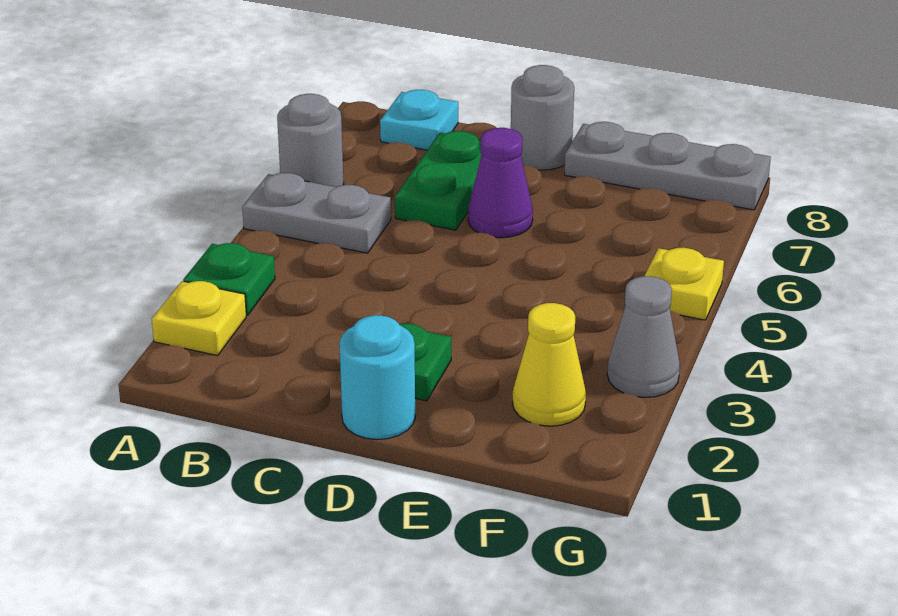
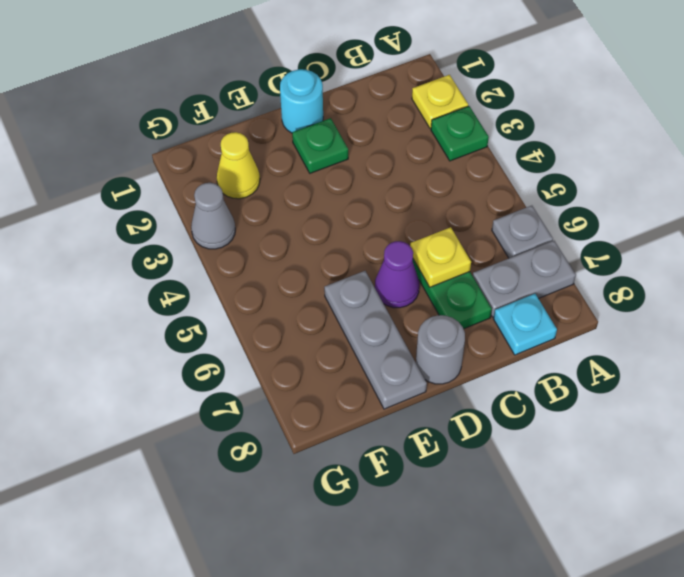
grey 1x2 plate [242,173,391,253] -> grey 1x2 plate moved to [473,241,576,317]
grey 1x1 round brick [277,94,344,187] -> grey 1x1 plate [492,206,553,258]
grey 1x3 plate [564,122,771,210] -> grey 1x3 plate turned to [324,271,427,409]
yellow 1x1 plate [645,248,724,320] -> yellow 1x1 plate moved to [410,227,471,287]

